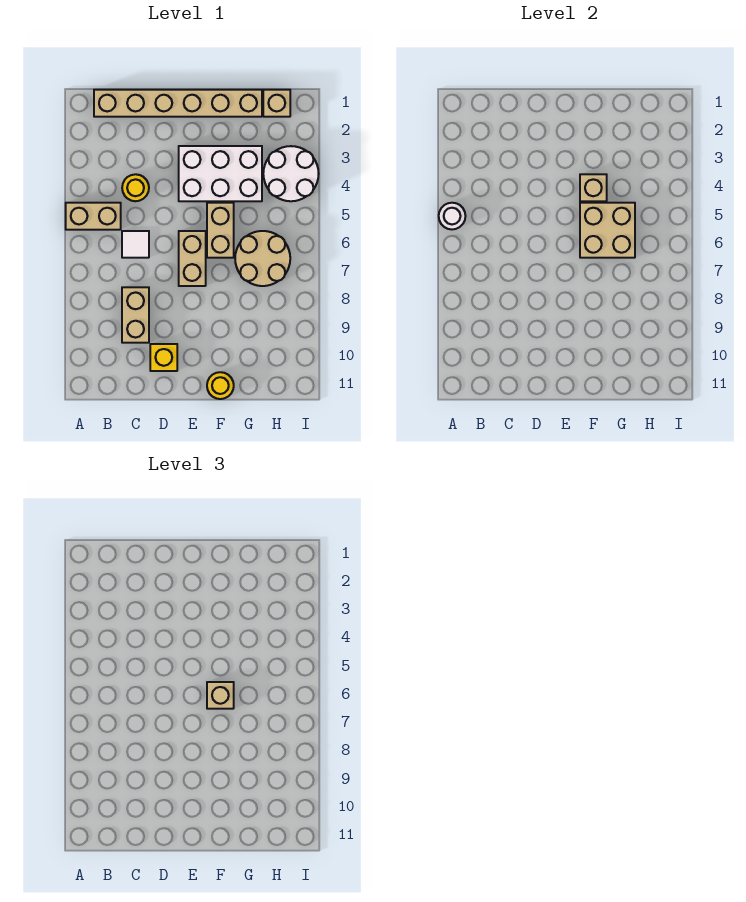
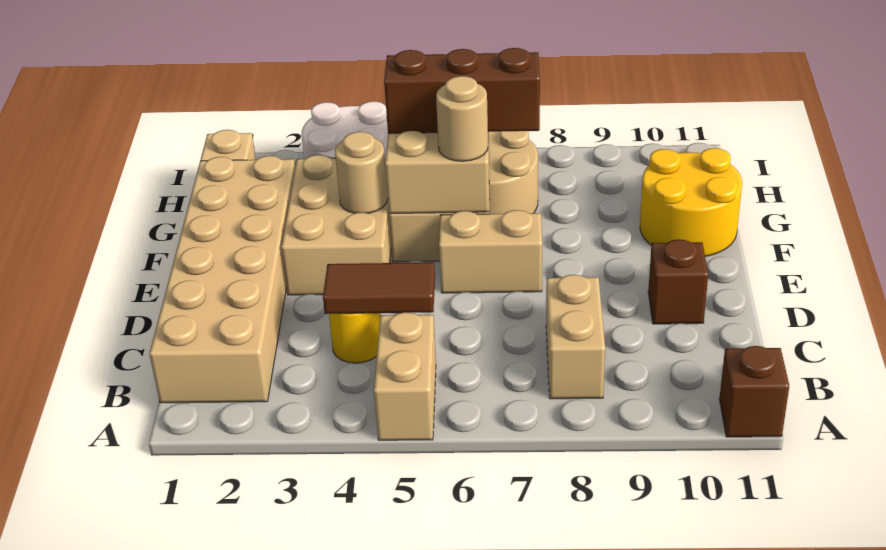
white 1x1 round brick [439,203,465,229] -> none
none -> brown 1x1 brick [719,346,789,437]
tan 1x6 brick [94,90,262,117] -> tan 2x6 brick [149,156,295,403]
none -> brown 1x2 tile [323,262,435,314]
white 1x1 tile [122,231,149,258] -> none
tan 1x2 brick [122,287,149,343] -> tan 1x2 brick turned to [546,275,605,399]
yellow 1x1 brick [150,344,177,371] -> brown 1x1 brick [648,239,708,324]
white 2x3 brick [179,146,262,201] -> tan 2x3 brick [281,155,391,295]
tan 1x1 brick [580,174,607,201] -> tan 1x1 round brick [335,132,388,213]
tan 1x1 brick [207,682,234,709] -> tan 1x1 round brick [436,76,488,161]
yellow 1x1 round brick [207,372,234,399] -> yellow 2x2 round brick [640,148,742,256]
none -> brown 1x3 brick [384,48,540,133]

